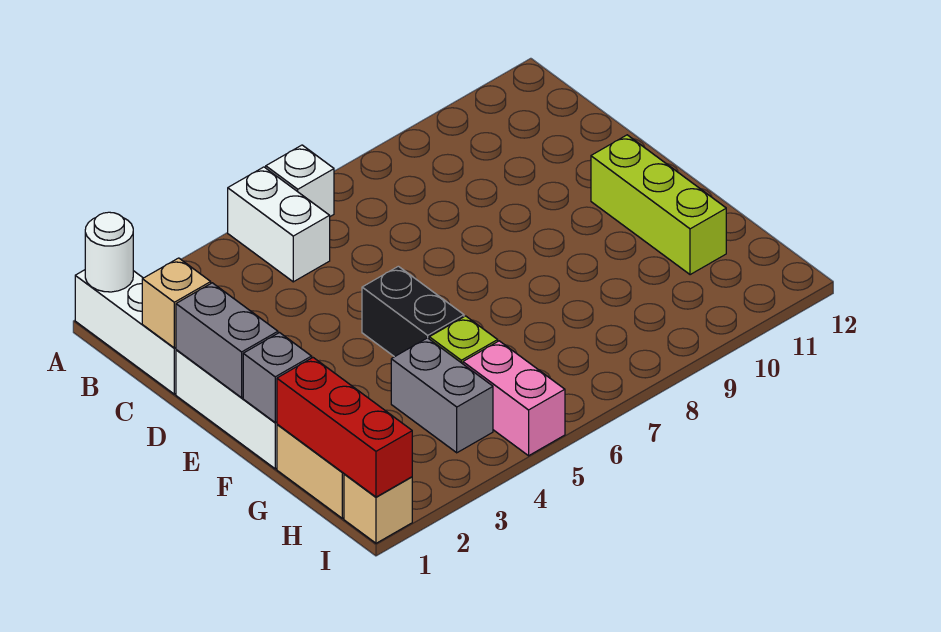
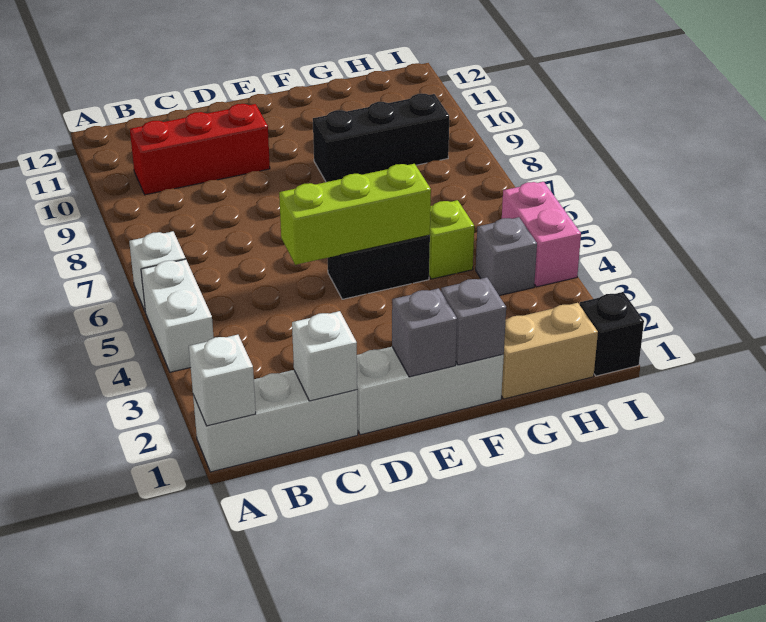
white 1x1 round brick [85,212,133,292] -> white 1x1 brick [189,335,256,426]
white 1x2 brick [228,167,330,282] -> white 1x2 brick turned to [141,259,214,372]
tan 1x1 brick [142,258,211,348] -> white 1x1 brick [292,311,357,401]
grey 1x2 brick [176,283,278,398] -> grey 1x1 brick [392,288,457,377]
lime 1x3 brick [591,135,726,275] -> lime 1x3 brick moved to [279,164,431,265]
none -> black 1x3 brick [313,94,449,182]
red 1x3 brick [277,358,412,497] -> red 1x3 brick moved to [130,104,270,195]
grey 1x2 brick [391,338,493,453] -> grey 1x1 brick [476,217,537,296]
pink 1x2 brick [463,341,565,456] -> pink 1x2 brick turned to [502,182,581,287]
tan 1x1 brick [344,474,412,543] -> black 1x1 brick [580,292,644,376]

